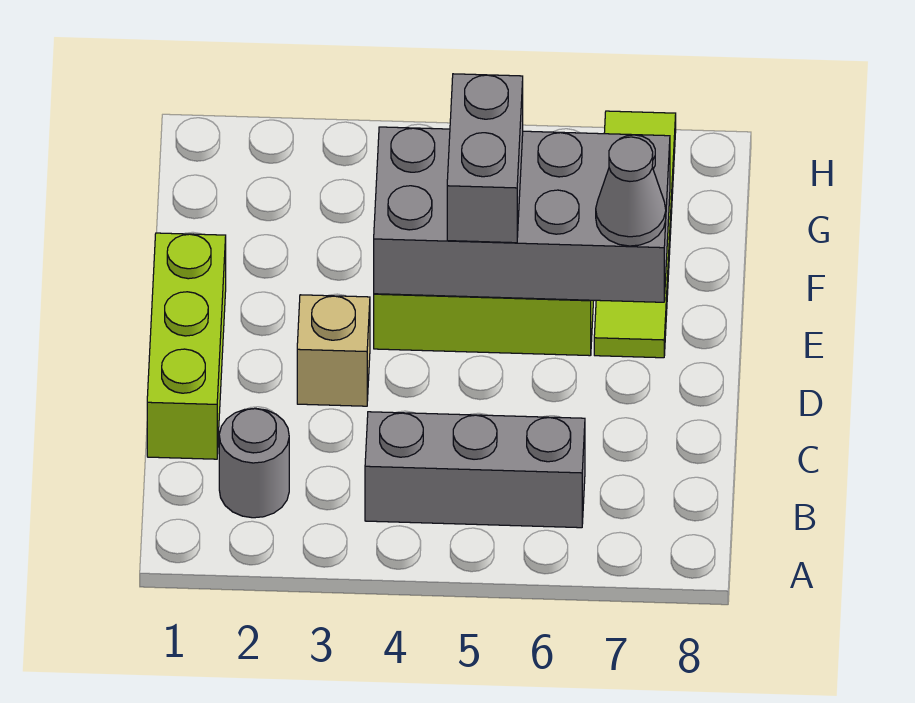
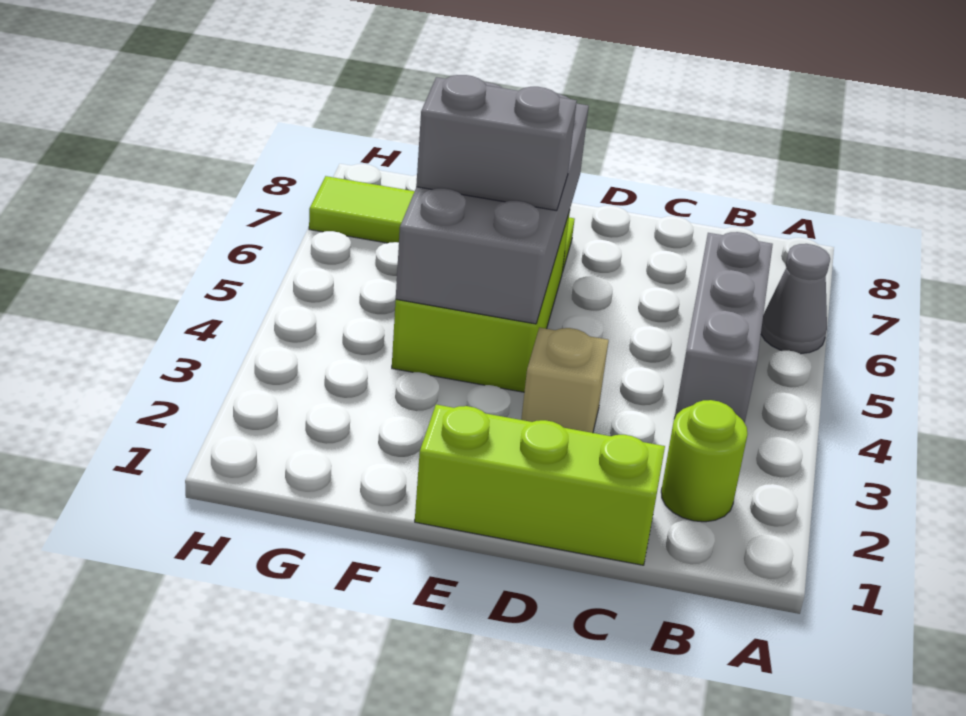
grey 1x1 round brick [219,408,289,518] -> lime 1x1 round brick [661,400,748,522]
grey 1x1 cone [596,137,666,246] -> grey 1x1 cone moved to [761,244,830,354]

